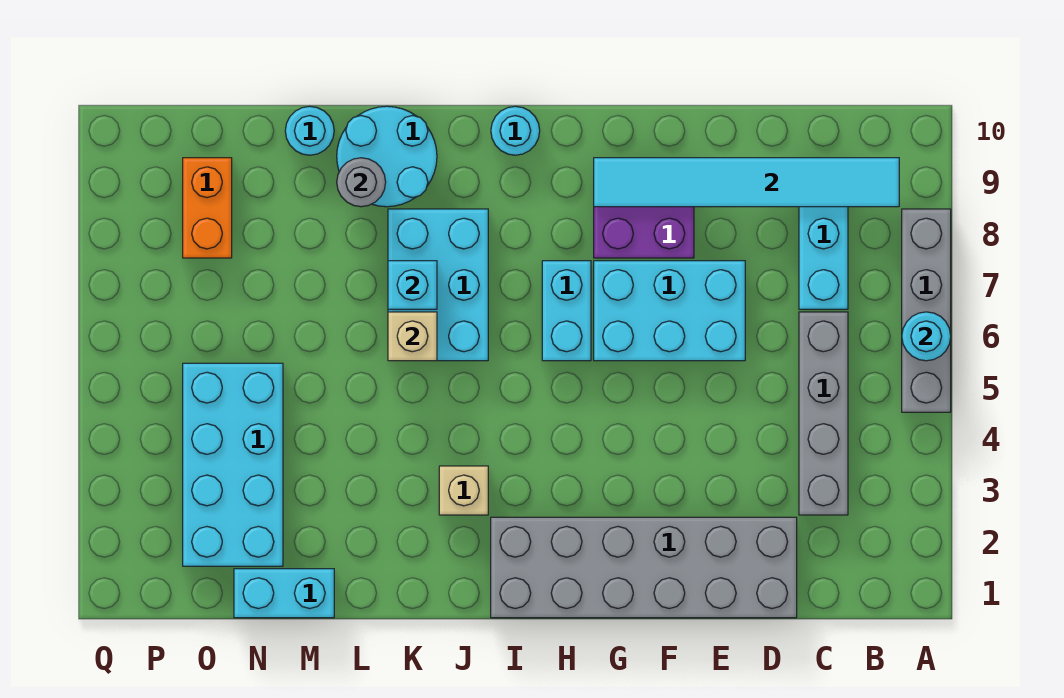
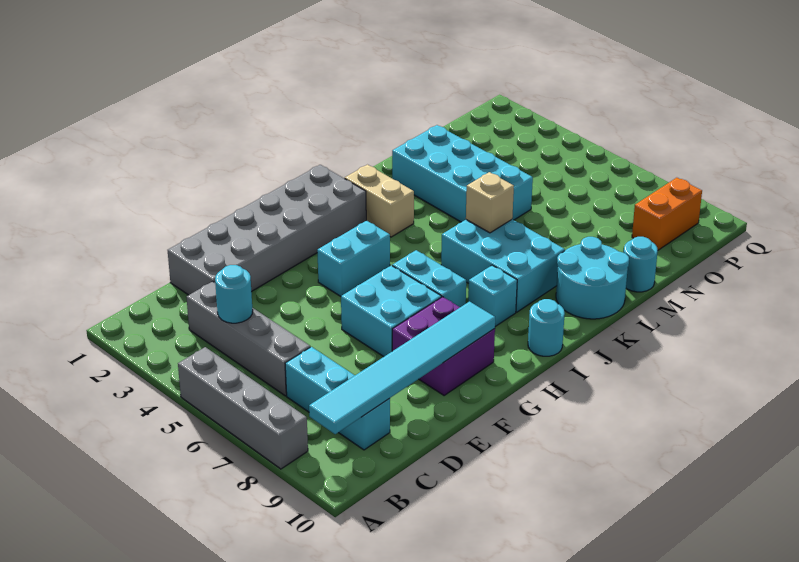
cyan 1x1 round brick [902,312,951,361] -> cyan 1x1 round brick moved to [215,265,253,323]
cyan 2x3 brick [594,261,745,361] -> cyan 2x2 brick [341,266,441,357]
tan 1x1 brick [439,466,488,515] -> tan 1x2 brick [345,165,414,237]
cyan 1x1 brick [388,261,437,309] -> cyan 1x1 brick moved to [468,265,517,327]
grey 1x1 round brick [337,158,386,207] -> none
cyan 1x2 brick [234,569,334,618] -> cyan 1x2 brick moved to [317,221,390,296]
cyan 2x4 brick [183,363,283,566] -> cyan 2x4 brick moved to [392,125,533,222]
orange 1x2 brick [183,158,232,258] -> orange 1x2 brick turned to [632,178,702,250]

